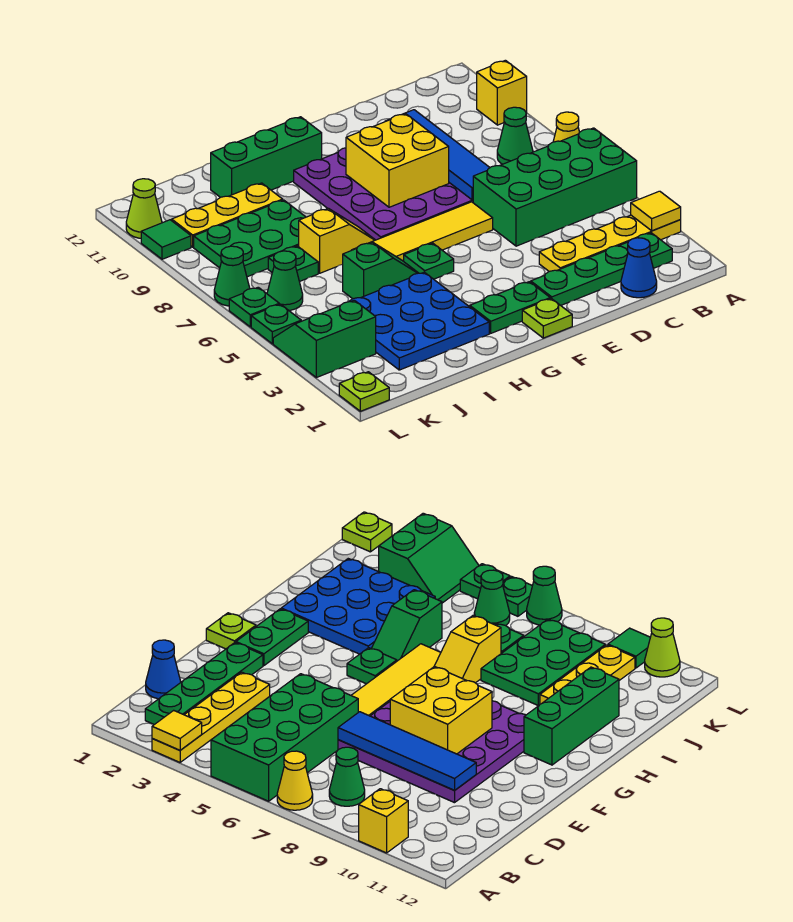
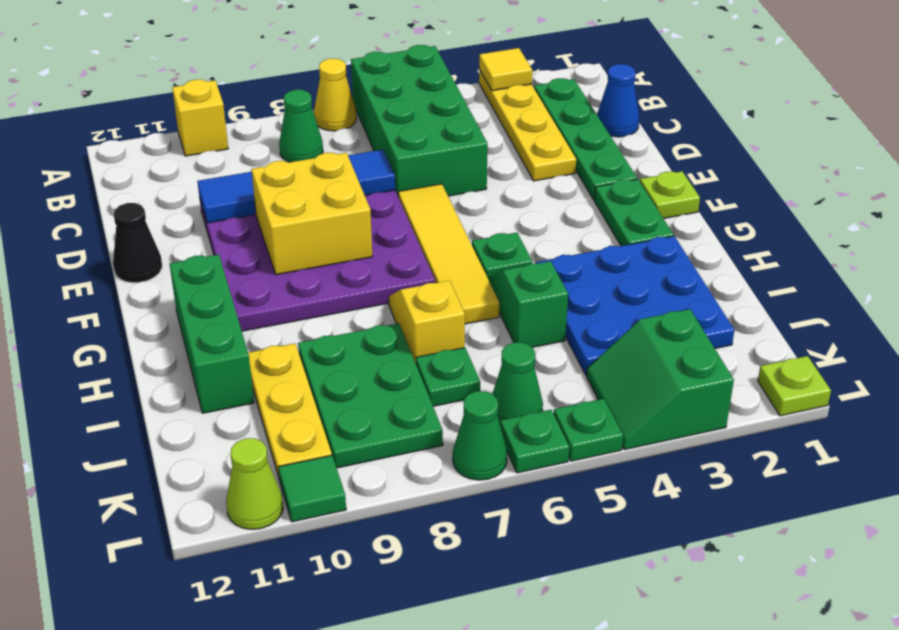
none -> black 1x1 cone [113,203,162,283]

